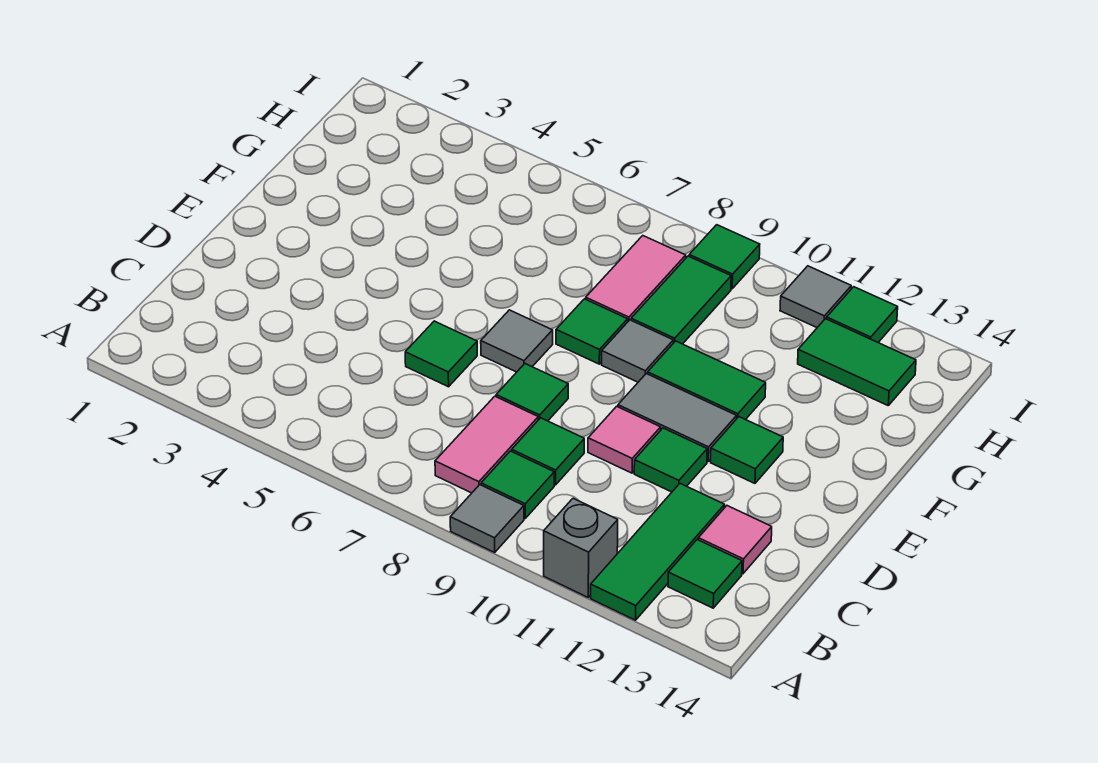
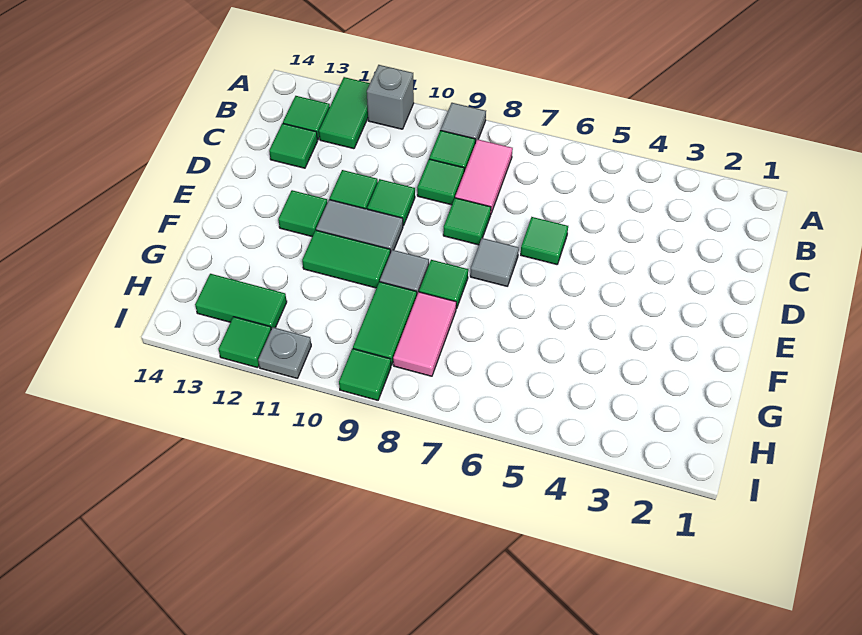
green 1x3 tile [591,484,725,620] -> green 1x2 tile [319,77,370,149]
pink 1x1 tile [698,506,772,574] -> green 1x1 tile [269,123,317,168]
pink 1x1 tile [588,406,661,473] -> green 1x1 tile [367,179,415,226]
grey 1x1 tile [780,266,851,327] -> grey 1x1 plate [258,327,311,378]

